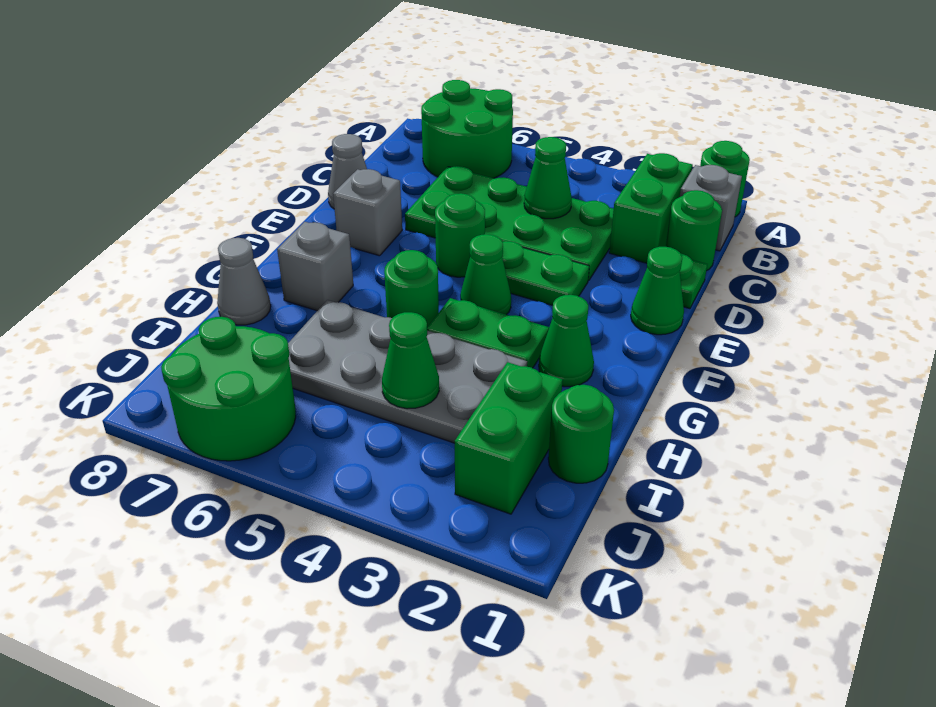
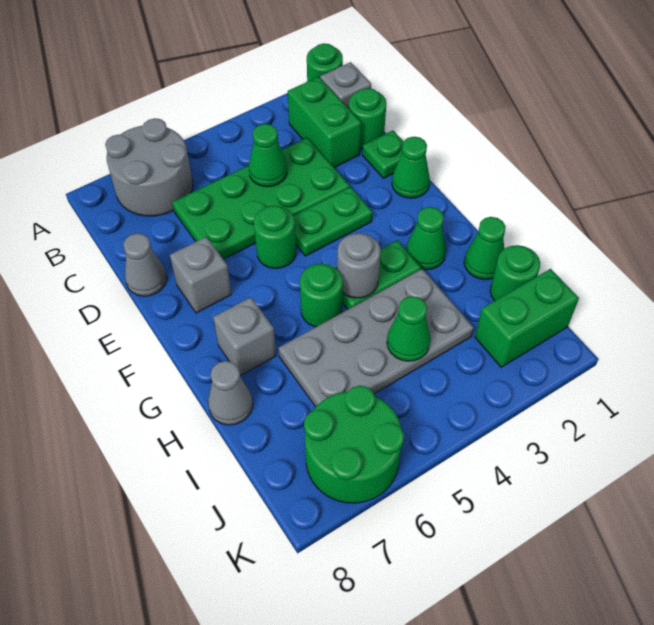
green 2x2 round brick [421,80,513,178] -> grey 2x2 round brick [105,118,193,216]
green 1x1 cone [460,234,511,315] -> green 1x1 cone moved to [464,217,506,280]
none -> grey 1x1 round brick [337,233,381,298]
green 1x2 brick [455,362,563,514] -> green 1x2 brick turned to [475,269,579,367]

